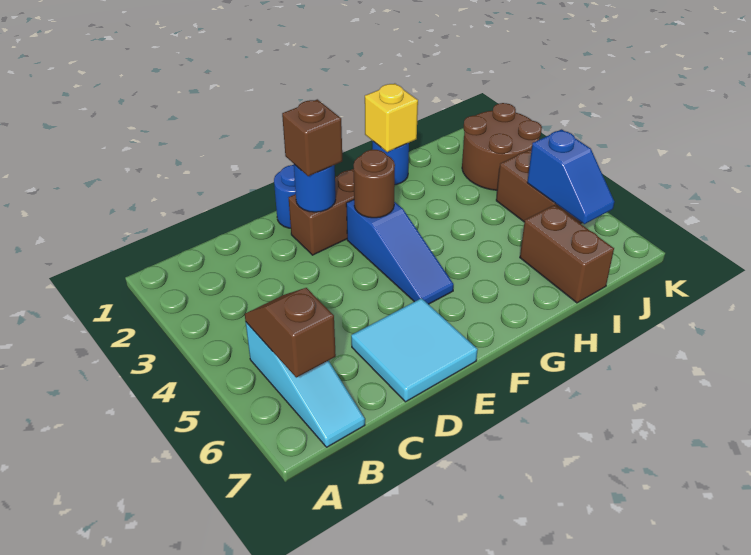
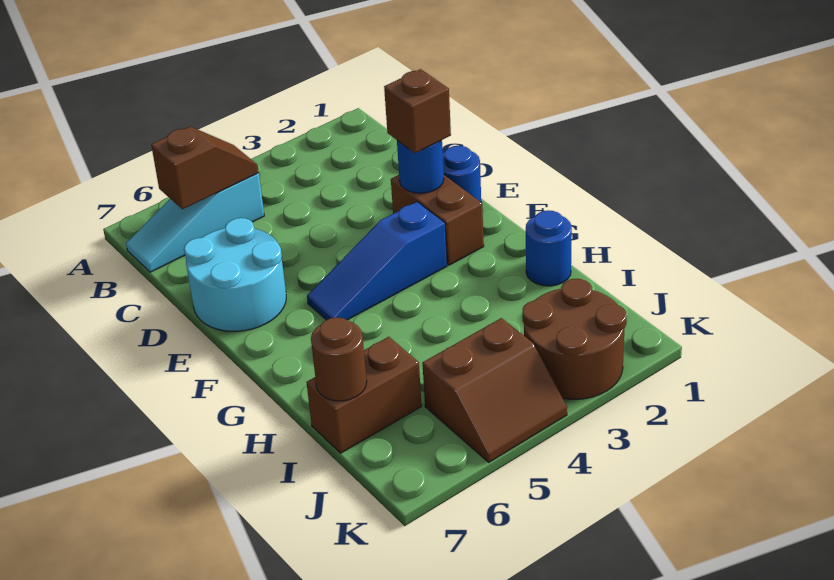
cyan 2x2 tile [351,298,478,402] -> cyan 2x2 round brick [184,218,286,331]
brown 1x1 round brick [354,150,395,218] -> brown 1x1 round brick moved to [311,317,367,401]
yellow 1x1 brick [365,84,418,152] -> none
blue 1x2 slope [527,129,614,224] -> none

